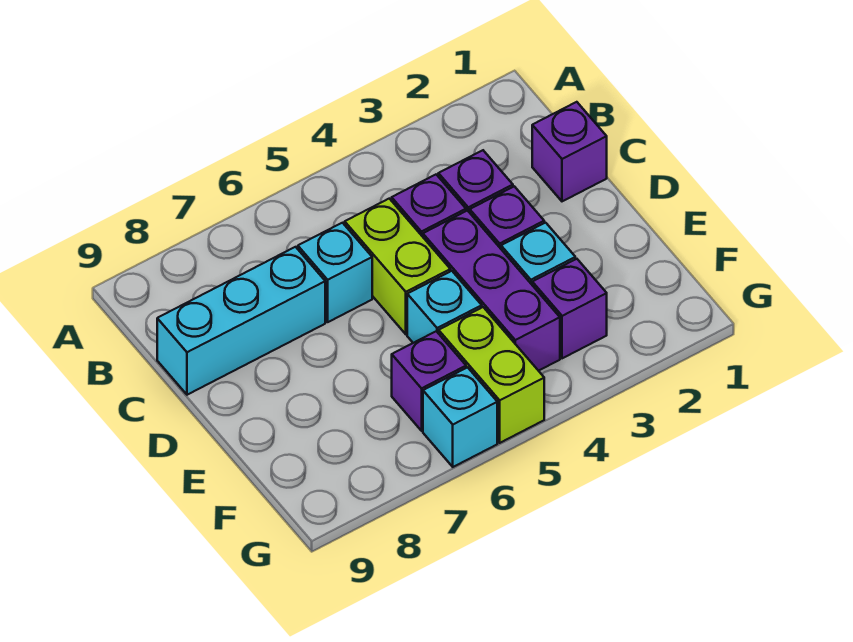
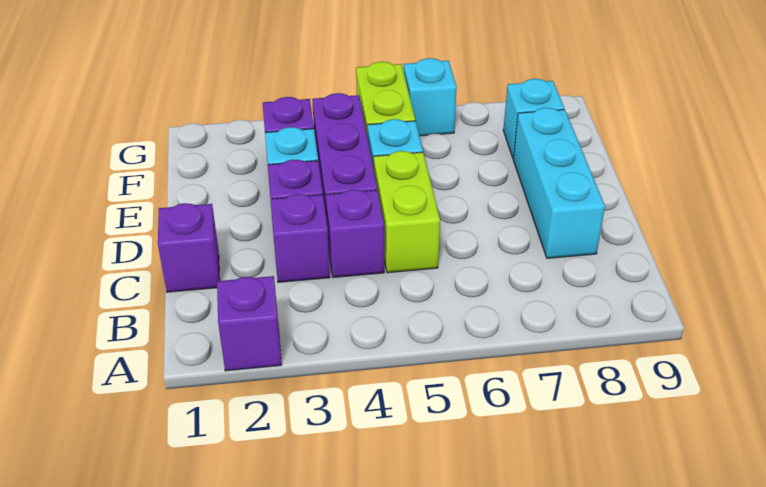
cyan 1x1 brick [298,223,372,322] -> cyan 1x1 brick moved to [503,79,564,158]
cyan 1x3 brick [157,247,325,395] -> cyan 1x3 brick turned to [513,108,605,258]
purple 1x1 brick [392,331,466,431] -> purple 1x1 brick moved to [217,276,282,371]

